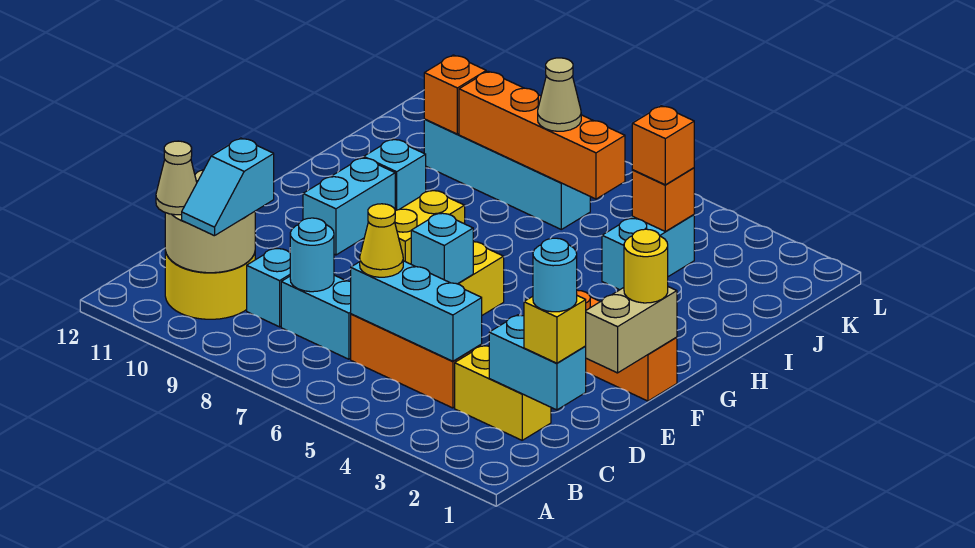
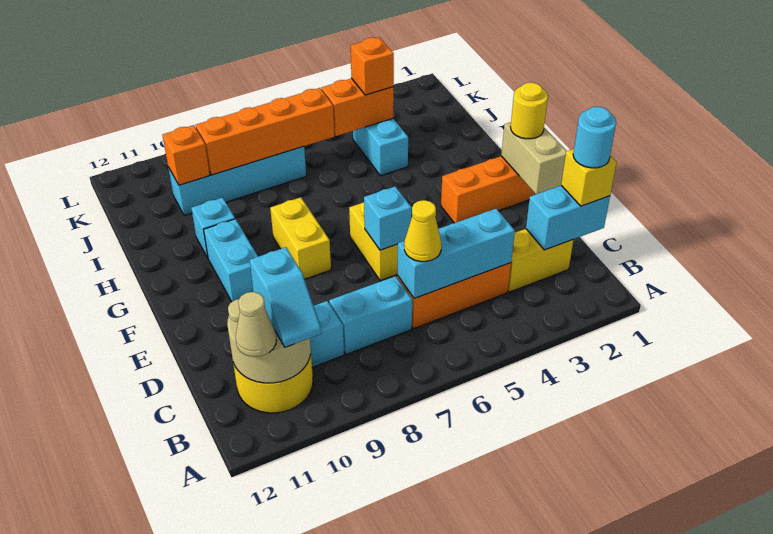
cyan 1x1 round brick [290,218,334,292] -> none
orange 1x1 brick [632,168,694,231] -> orange 1x2 brick [321,78,394,136]
tan 1x1 cone [538,58,581,131] -> none

